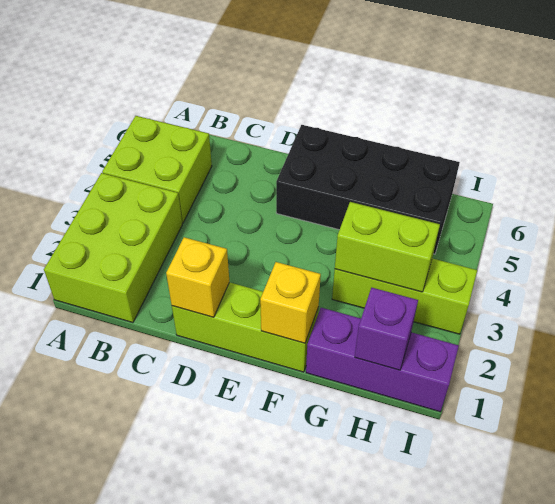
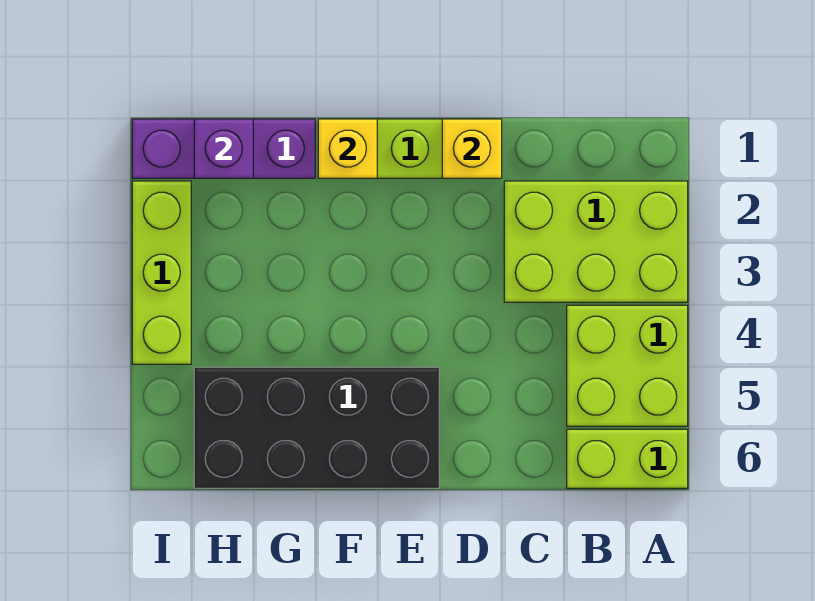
lime 2x3 brick [44,173,182,323] -> lime 2x3 brick turned to [504,181,688,302]
lime 1x3 brick [332,258,477,334] -> lime 1x3 brick turned to [132,181,191,364]
lime 1x2 brick [335,202,440,292] -> lime 1x2 brick moved to [567,429,688,488]

